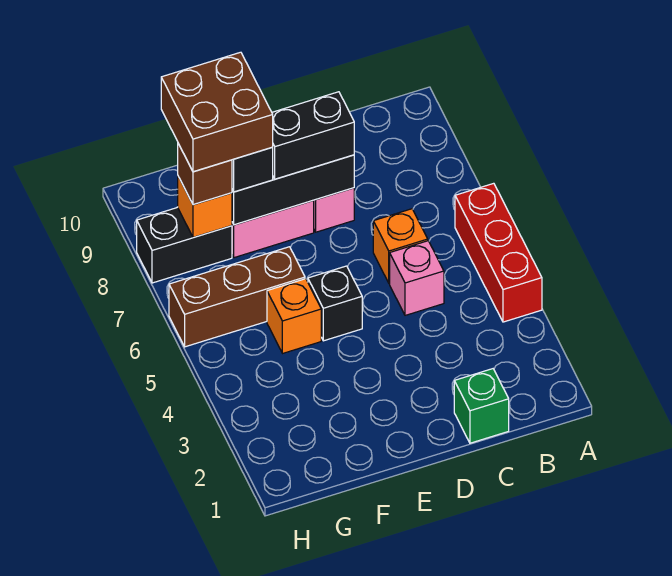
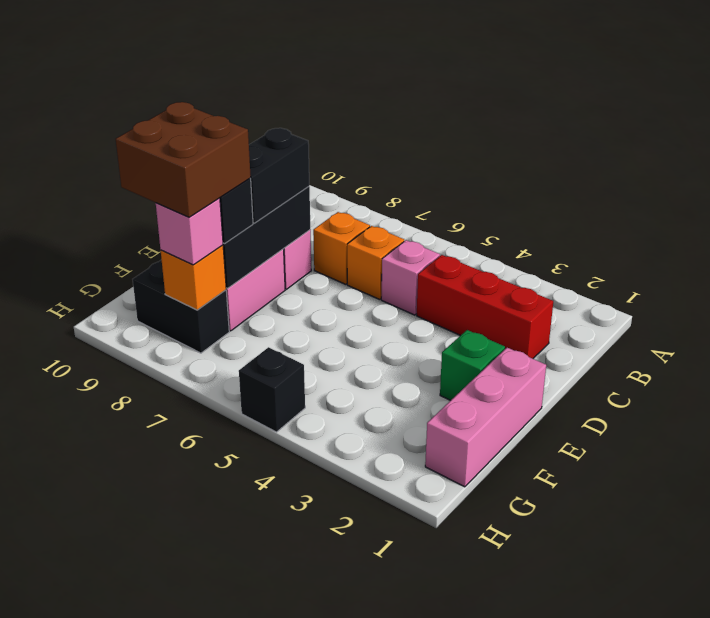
red 1x3 brick [455,183,542,322] -> red 1x3 brick moved to [417,255,553,359]
green 1x1 brick [454,369,509,443] -> green 1x1 brick moved to [440,330,505,400]
none -> pink 1x3 brick [425,348,546,487]
black 1x1 brick [308,266,362,341] -> black 1x1 brick moved to [239,347,305,432]
orange 1x1 brick [267,279,321,353] -> orange 1x1 brick moved to [313,212,370,284]
brown 1x3 brick [169,247,305,347] -> none
black 1x2 brick [137,207,232,283] -> black 1x2 brick turned to [133,260,229,353]
brown 1x1 brick [178,144,232,205] -> pink 1x1 brick [156,198,223,265]

